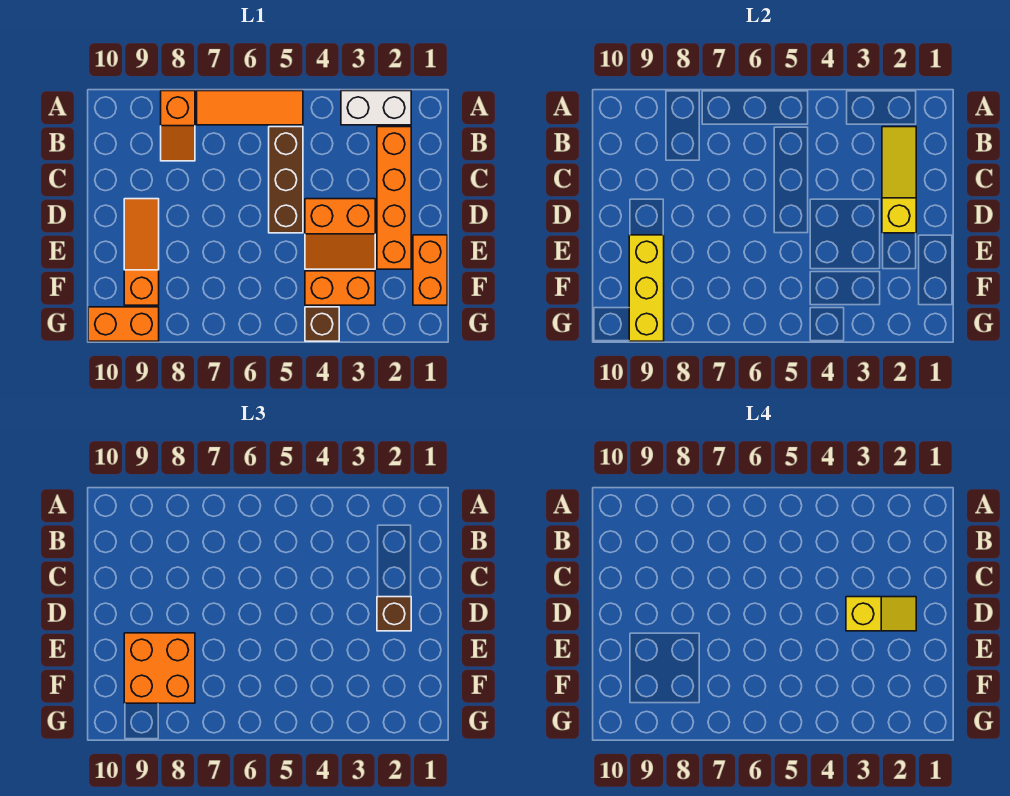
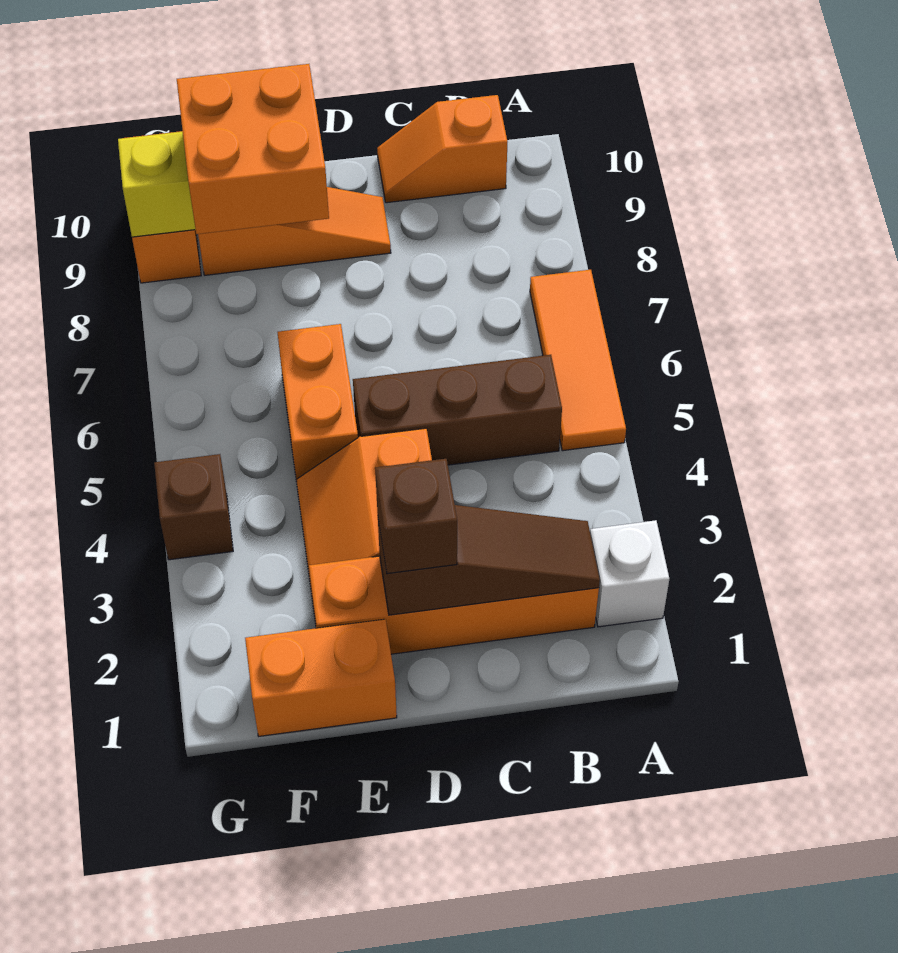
white 1x2 brick [341,91,411,125] -> white 1x1 brick [590,520,669,627]
orange 1x2 slope [161,91,195,161] -> orange 1x2 slope moved to [377,95,507,203]
yellow 1x3 slope [882,127,916,233] -> brown 1x3 slope [378,505,600,615]
yellow 1x2 slope [846,597,916,631] -> none
orange 1x2 brick [305,271,375,305] -> orange 1x2 brick moved to [278,324,358,479]

